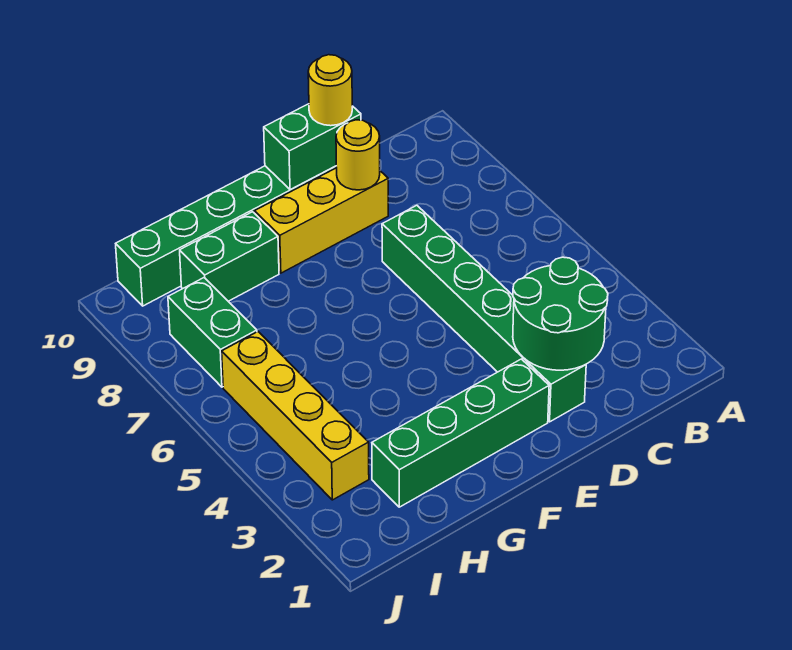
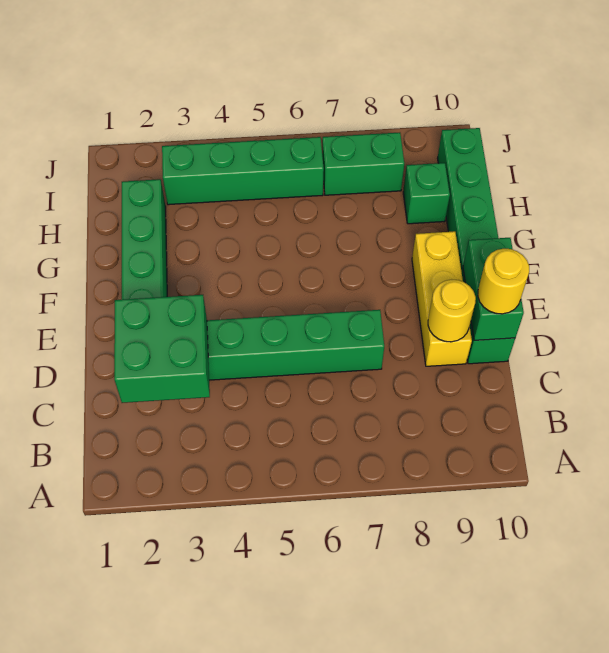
green 2x2 round brick [513,257,608,370] -> green 2x2 brick [114,295,210,403]
green 1x2 brick [180,212,279,301] -> green 1x1 brick [403,163,450,224]
yellow 1x4 brick [222,332,369,500] -> green 1x4 brick [162,137,324,205]

